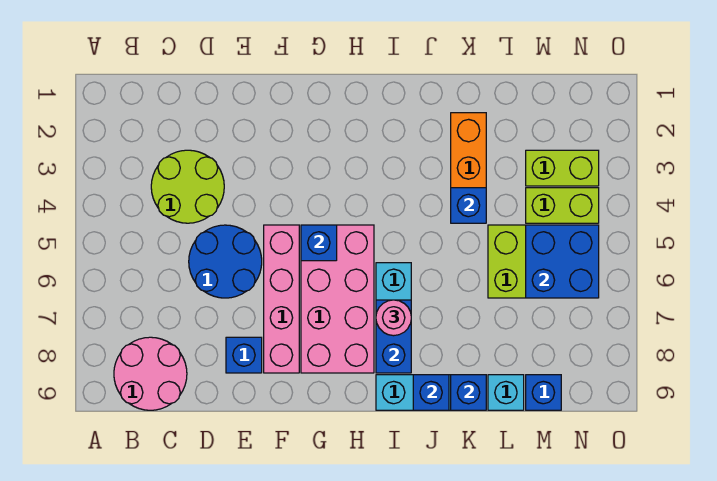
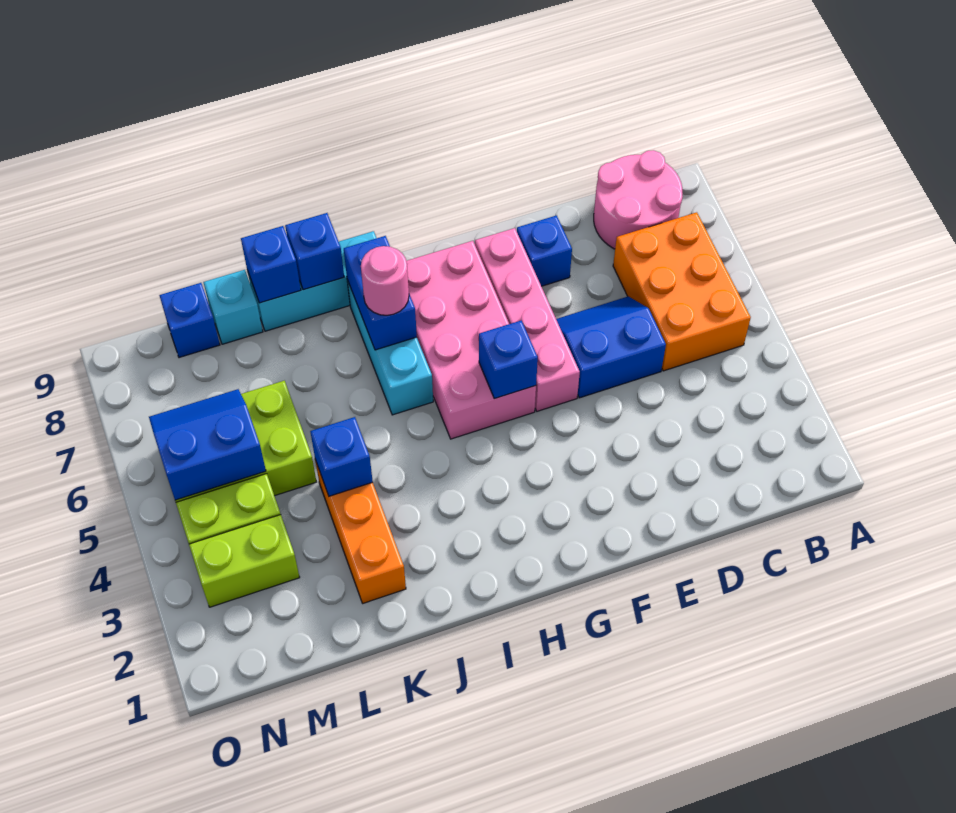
none -> orange 2x3 brick [613,212,751,371]
lime 2x2 round brick [151,150,224,223] -> none
blue 2x2 round brick [189,225,262,298] -> blue 2x2 slope [556,296,666,398]
blue 2x2 brick [526,225,599,298] -> blue 2x2 slope [149,389,266,500]

